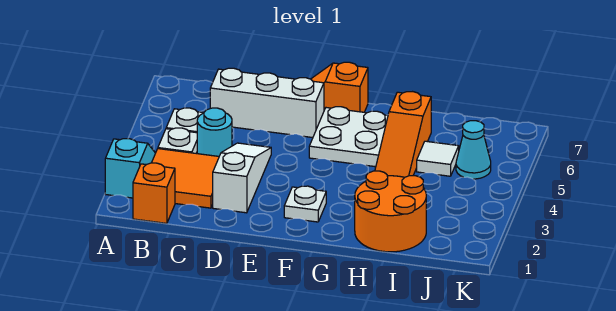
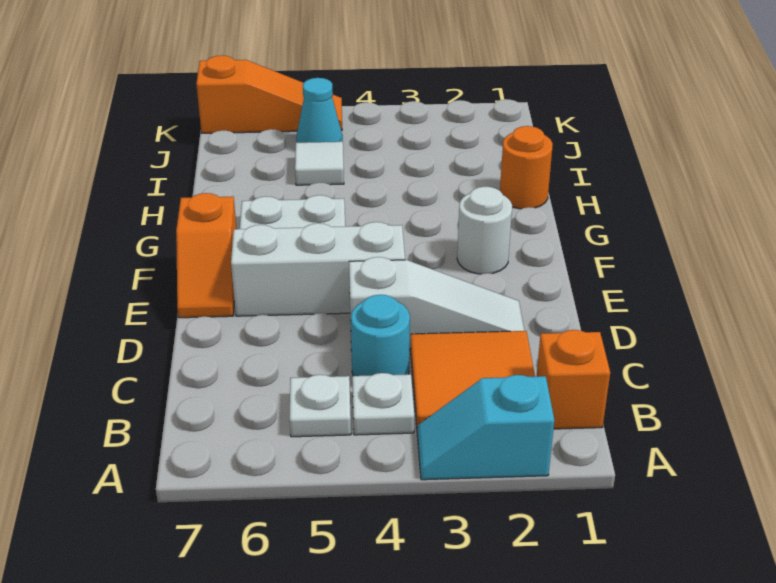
white 1x3 brick [210,68,324,138] -> white 1x3 brick turned to [231,222,405,316]
white 1x3 slope [213,143,271,213] -> white 1x3 slope turned to [349,257,524,351]
white 1x1 plate [284,186,326,222] -> white 1x1 round brick [457,187,512,274]
orange 2x2 round brick [355,171,426,252] -> orange 1x1 round brick [500,126,553,209]
orange 1x3 slope [375,92,431,177] -> orange 1x3 slope moved to [196,55,342,133]

